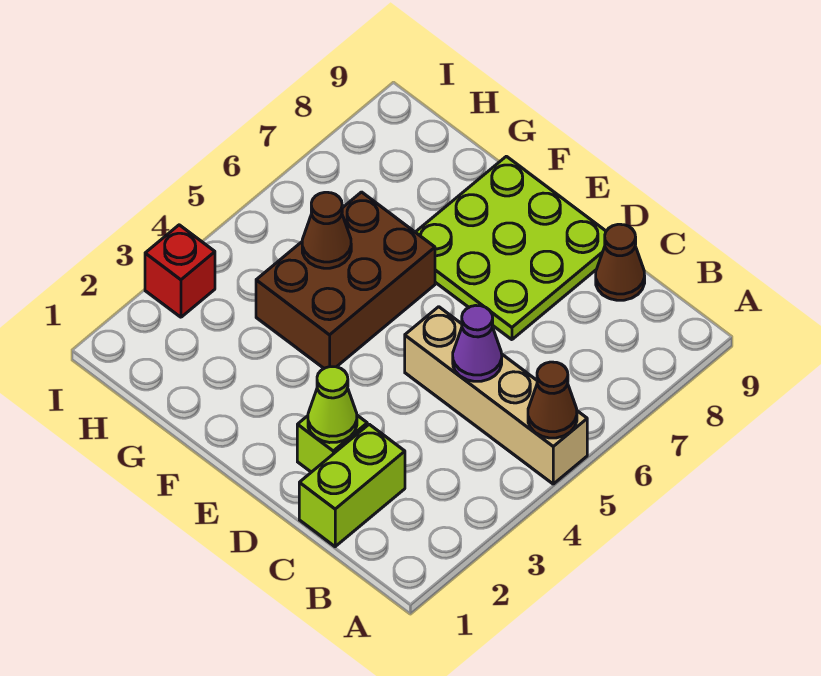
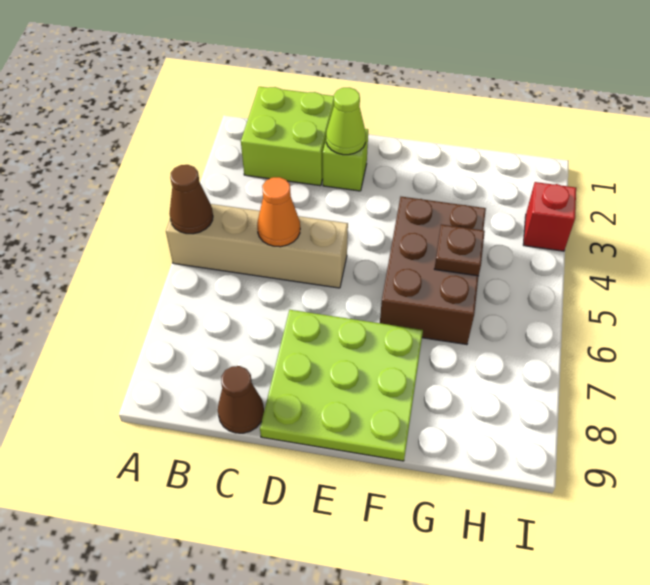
lime 1x2 brick [299,424,405,547] -> lime 2x2 brick [241,87,334,186]
purple 1x1 cone [453,305,502,381] -> orange 1x1 cone [257,177,300,247]
brown 1x1 cone [302,192,351,268] -> brown 1x1 plate [435,225,485,276]

